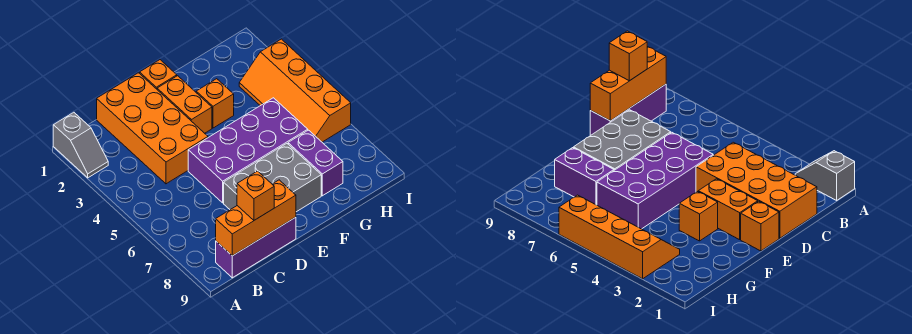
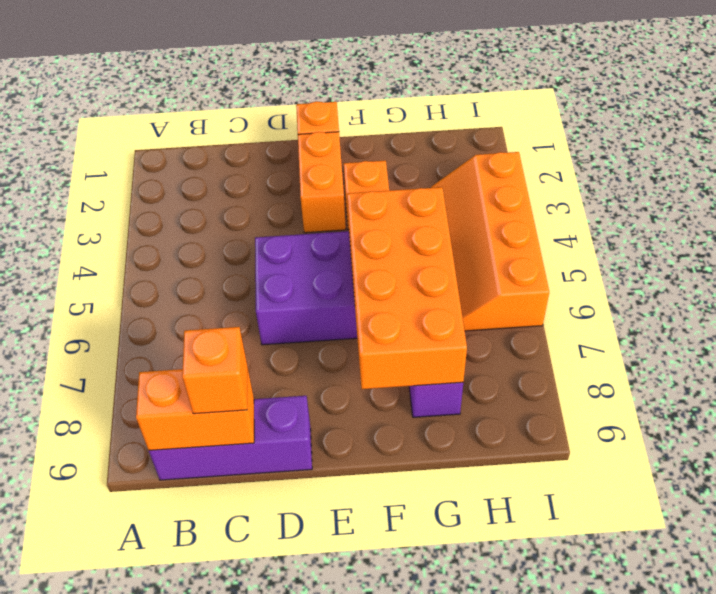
grey 1x2 slope [53,112,108,178] -> none
orange 1x3 brick [216,180,296,256] -> orange 1x2 brick [136,366,254,450]
orange 2x4 brick [97,73,208,184] -> orange 2x4 brick moved to [347,187,467,389]
grey 2x3 brick [224,144,321,212] -> none

